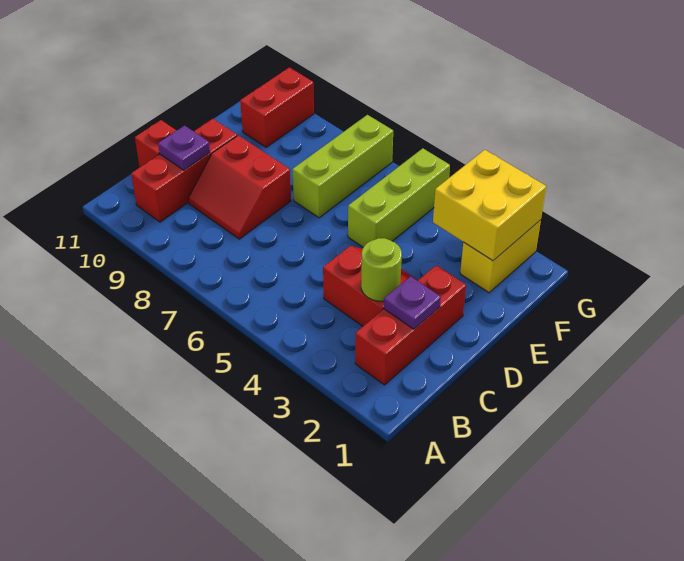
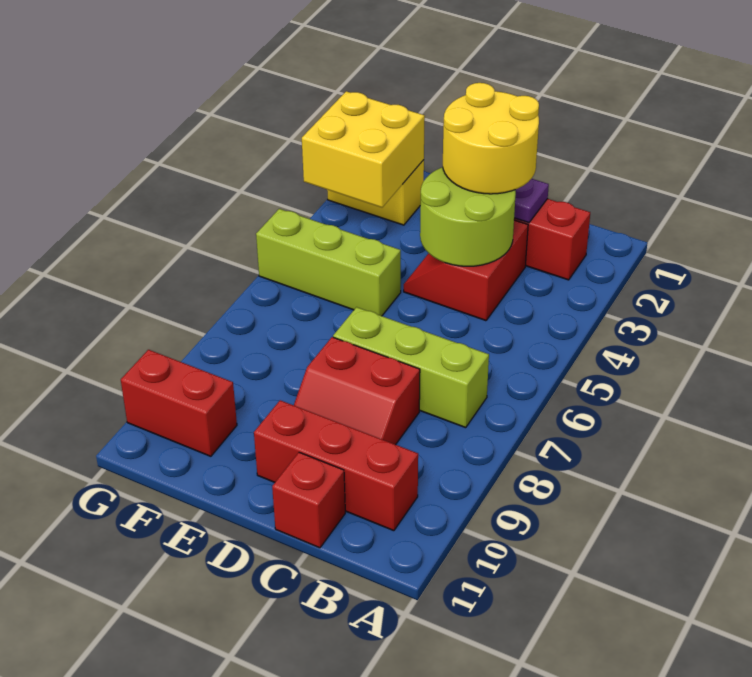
none -> yellow 2x2 round brick [443,83,539,194]
lime 1x1 round brick [361,238,402,301] -> lime 2x2 round brick [420,167,516,266]
red 2x2 slope [188,135,291,239] -> red 2x2 slope turned to [294,337,420,445]
purple 1x1 plate [158,126,210,170] -> none
lime 1x3 brick [292,115,393,218] -> lime 1x3 brick moved to [333,307,489,428]

